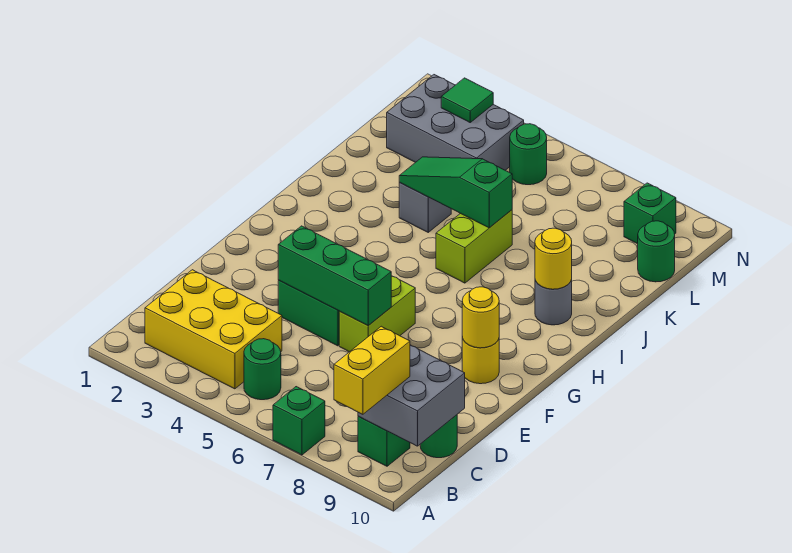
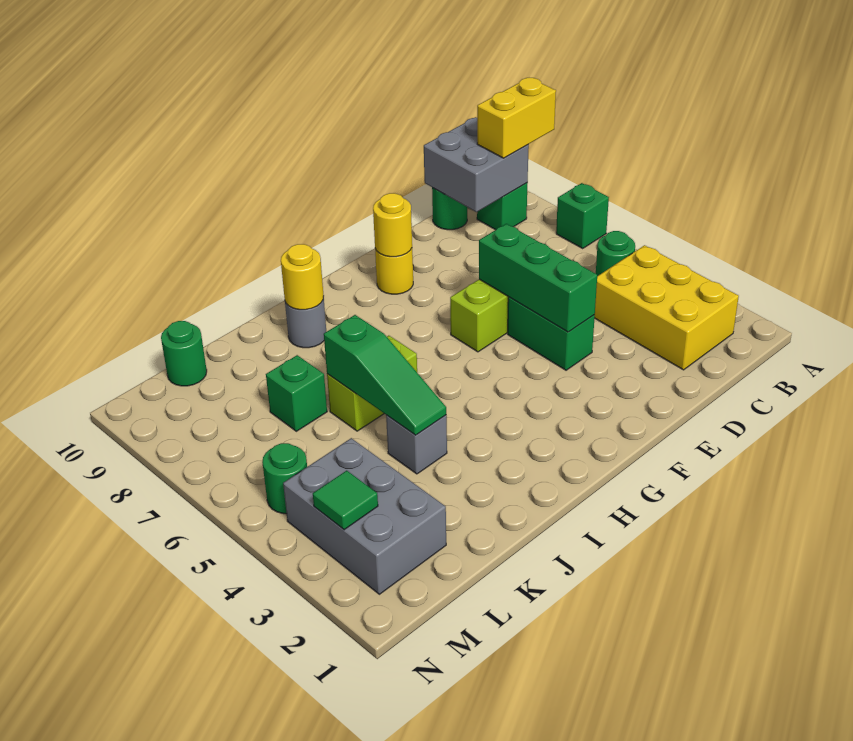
green 1x1 brick [624,183,676,244] -> green 1x1 brick moved to [266,355,327,431]

